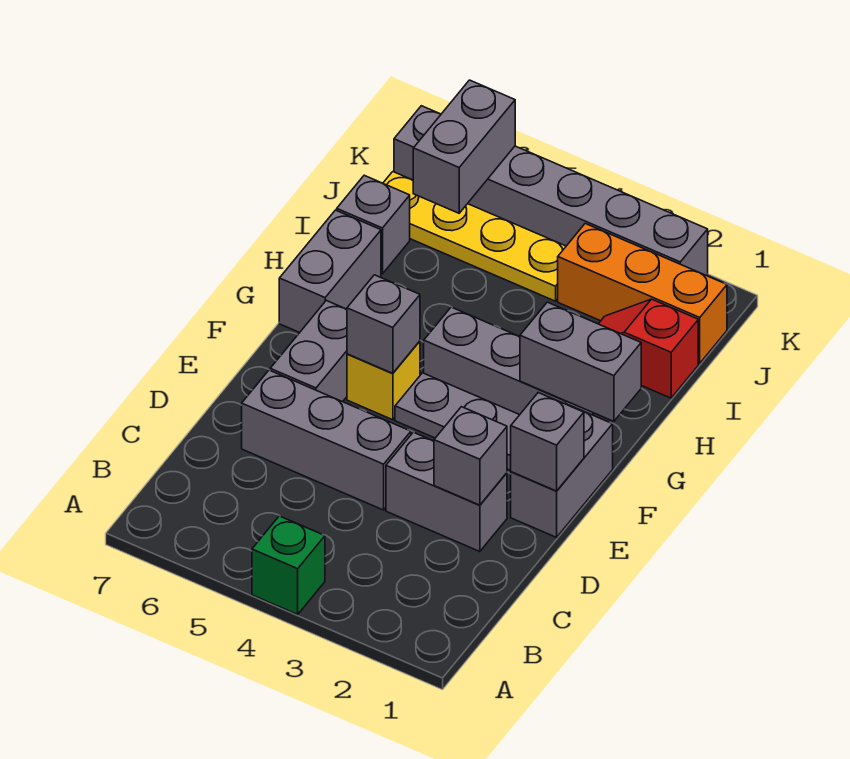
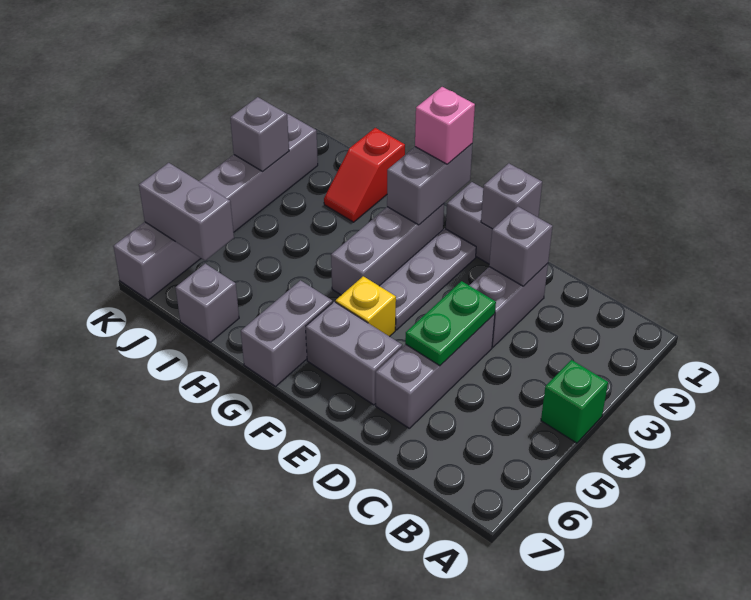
none -> green 1x2 plate [405,281,496,366]
grey 1x1 brick [347,275,420,373] -> grey 1x1 brick moved to [230,97,289,171]
none -> pink 1x1 brick [415,87,475,164]
grey 1x2 brick [279,210,381,333] -> grey 1x2 brick turned to [241,280,333,386]
orange 1x3 brick [558,224,727,363] -> none
yellow 1x4 plate [383,172,566,301] -> none

